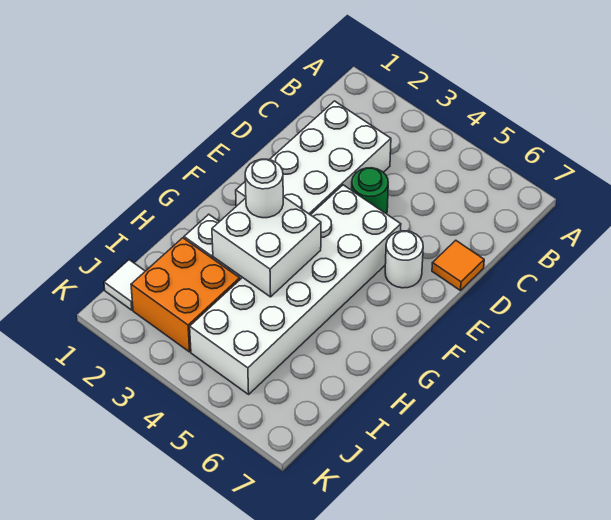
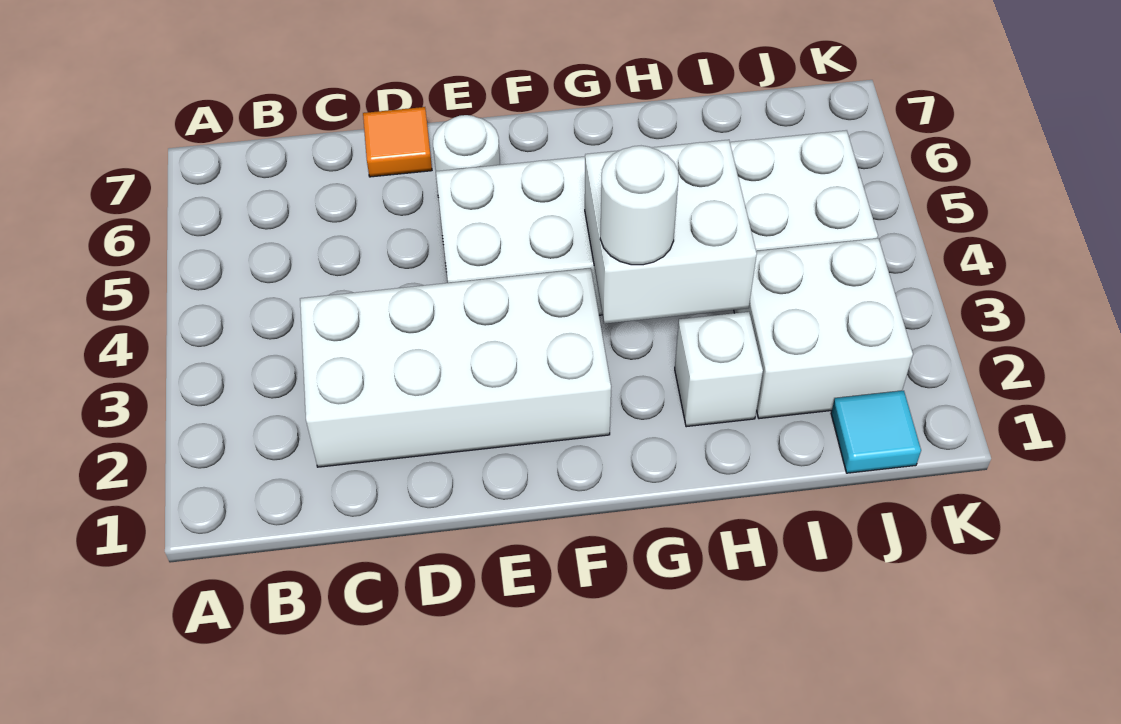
green 1x1 round brick [352,168,388,214] -> none
orange 2x2 brick [131,238,240,352] -> white 2x2 brick [734,238,913,419]
white 1x1 tile [104,260,145,310] -> cyan 1x1 tile [831,391,921,473]

